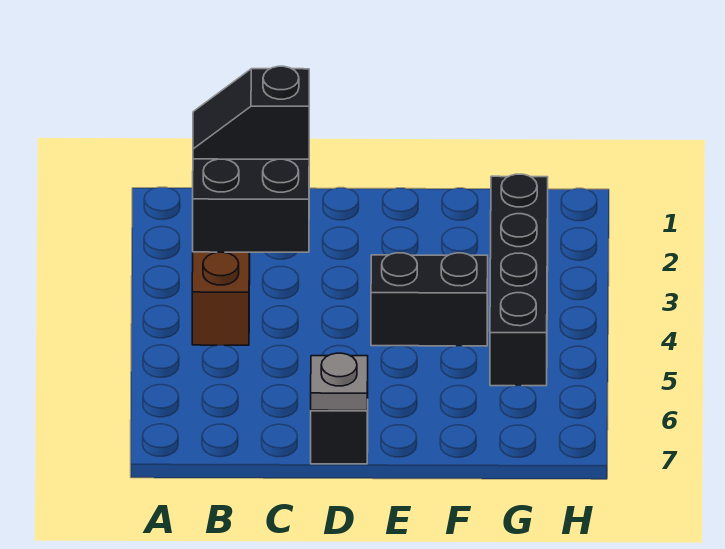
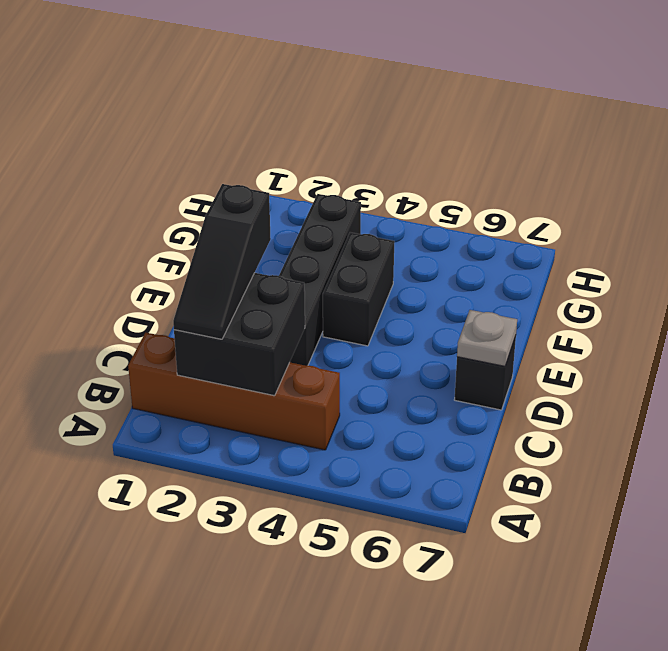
black 1x2 slope [193,66,309,159] -> black 1x3 slope [173,184,271,339]
black 1x4 brick [490,174,548,386] -> black 1x4 brick turned to [279,194,361,366]

